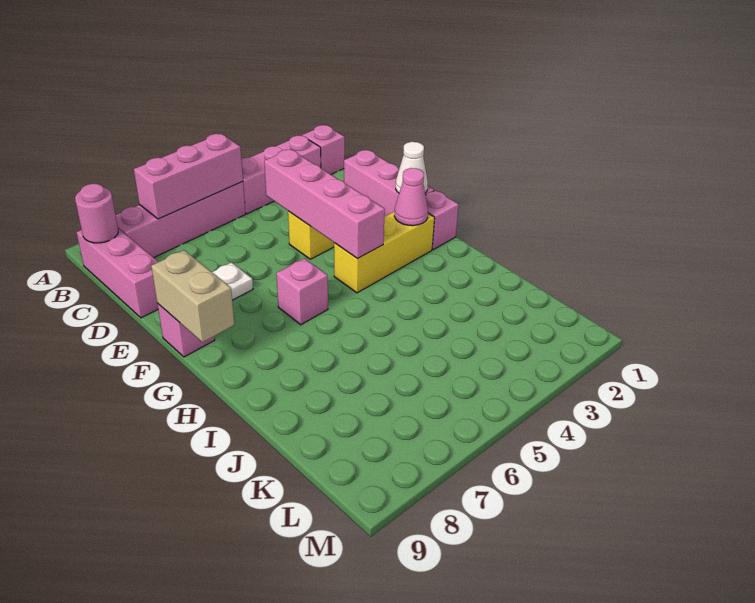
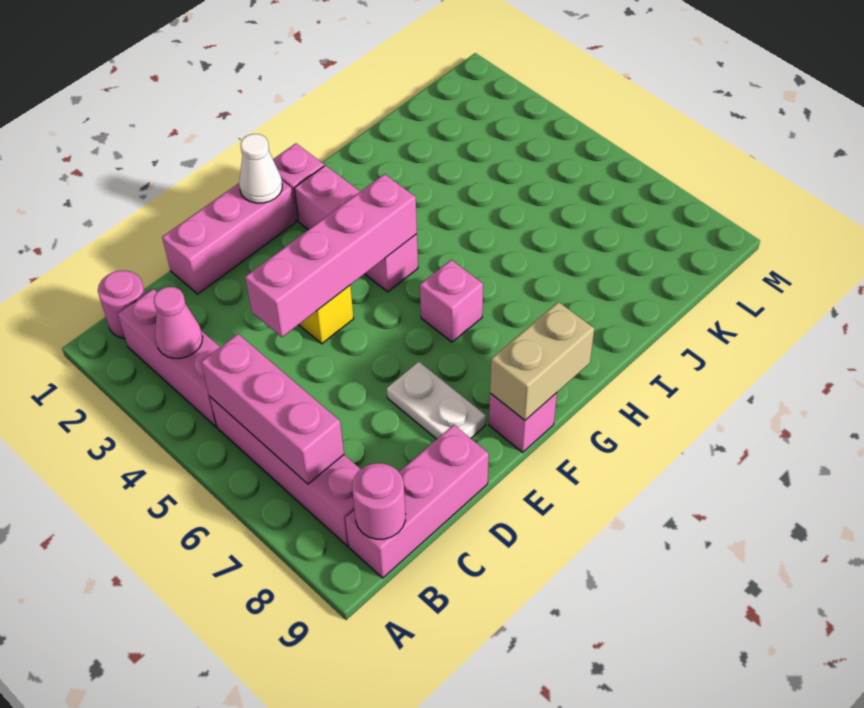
pink 1x1 brick [302,125,345,174] -> pink 1x1 round brick [98,271,145,339]
yellow 1x3 brick [334,211,435,293] -> pink 1x3 brick [294,165,418,292]
pink 1x1 cone [394,168,428,226] -> pink 1x1 cone moved to [154,287,203,358]

